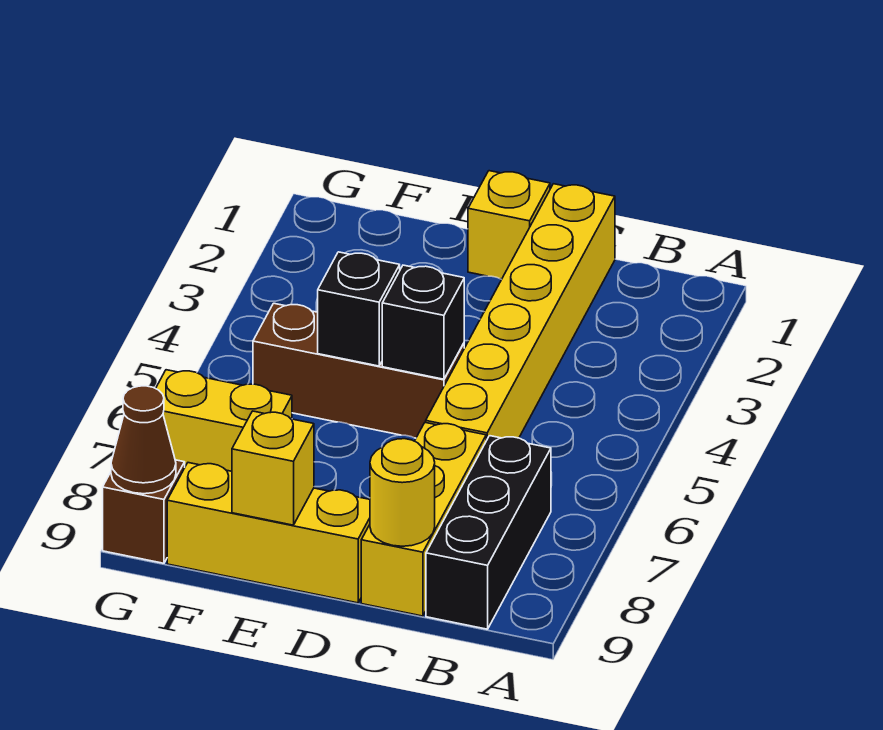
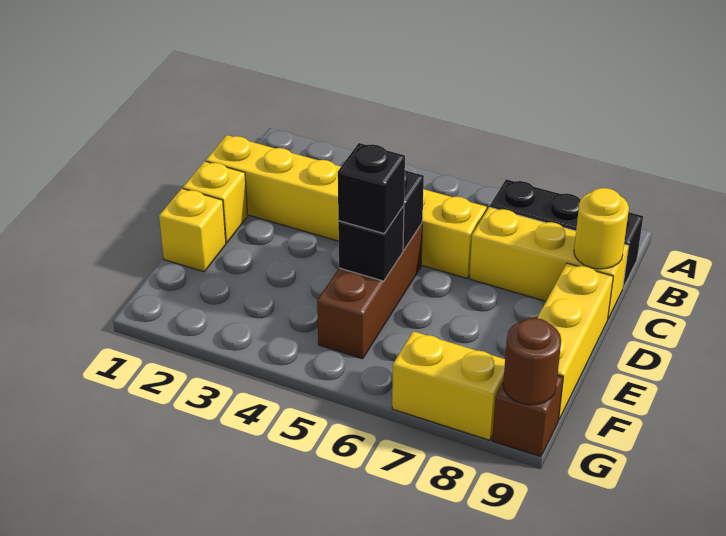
none -> black 1x1 brick [338,143,405,234]
yellow 1x1 brick [232,411,314,525] -> yellow 1x1 brick moved to [159,189,226,272]
yellow 1x2 brick [156,370,292,471] -> yellow 1x2 brick turned to [392,331,505,440]
brown 1x1 cone [111,386,176,494] -> brown 1x1 round brick [503,318,561,405]

